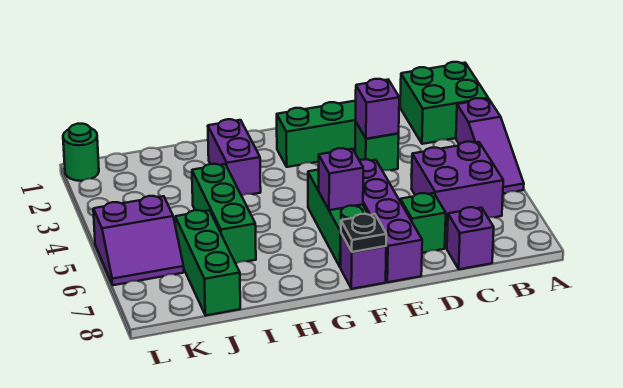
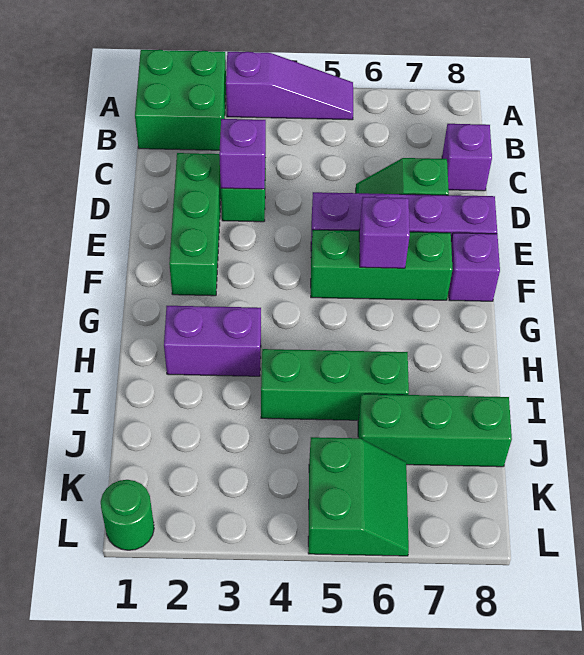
purple 2x2 brick [412,142,503,226] -> none
black 1x1 plate [341,214,386,252] -> none
purple 2x2 slope [93,196,184,285] -> green 2x2 slope [308,437,409,556]

